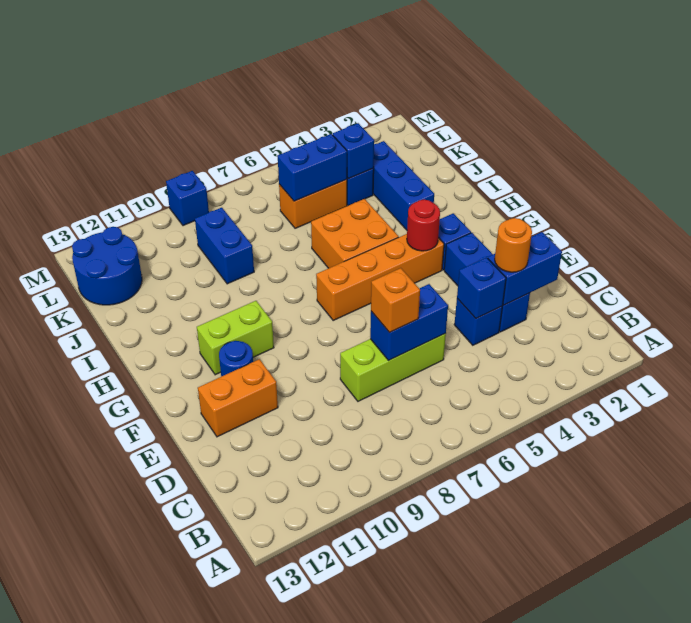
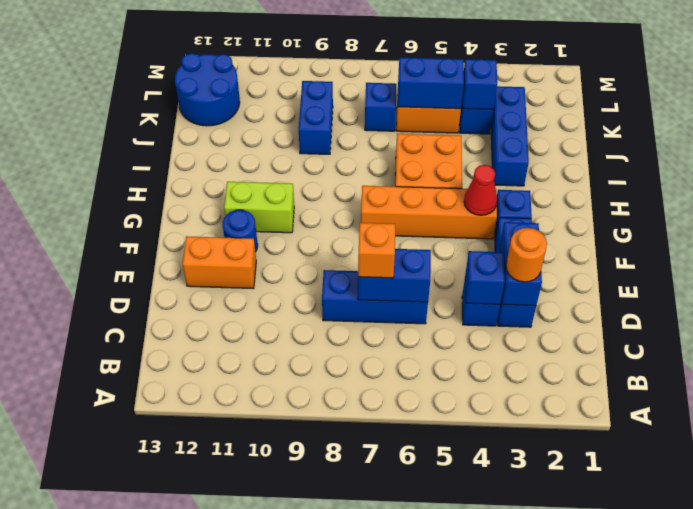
blue 1x2 brick [488,232,562,305] -> blue 1x2 brick turned to [500,222,542,306]
lime 1x3 brick [340,333,446,401] -> blue 1x3 brick [322,270,428,324]
red 1x1 round brick [407,200,440,251] -> red 1x1 cone [464,165,497,215]
blue 1x1 brick [166,171,209,226] -> blue 1x1 brick moved to [365,83,396,131]

